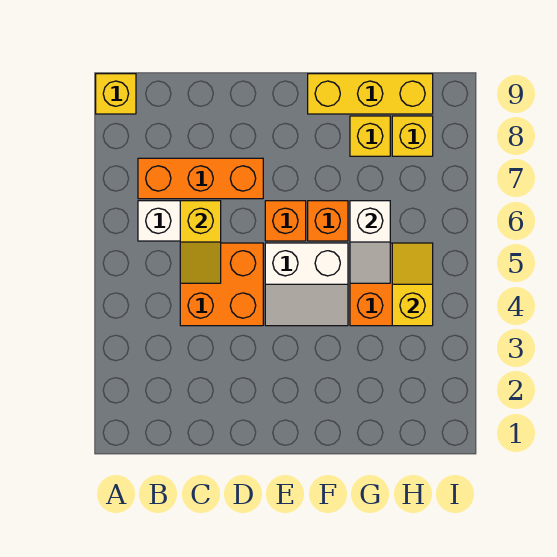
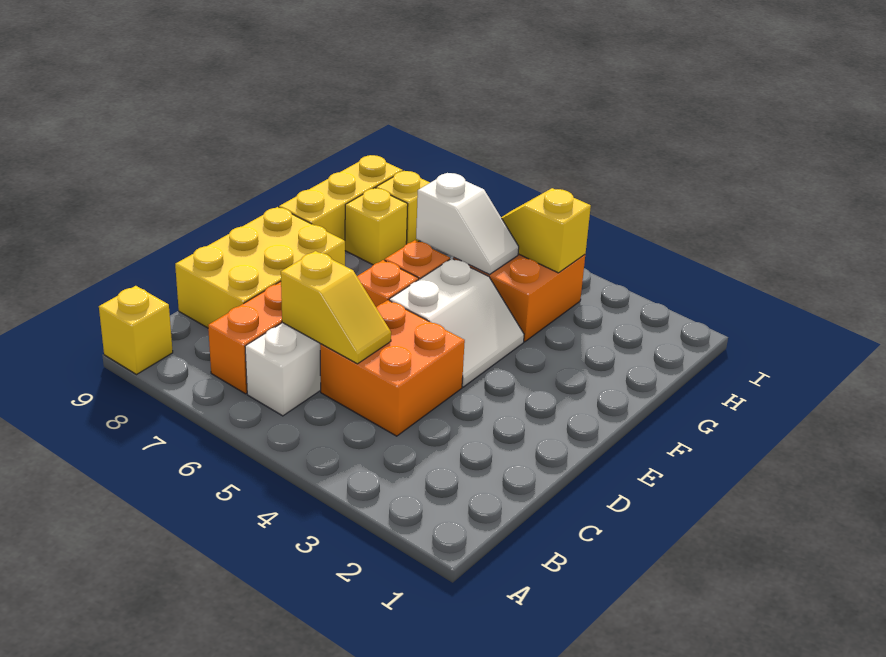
none -> yellow 2x3 brick [175,207,345,328]

